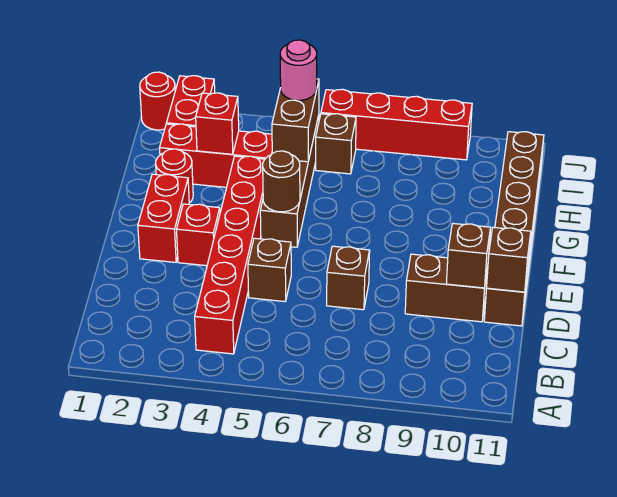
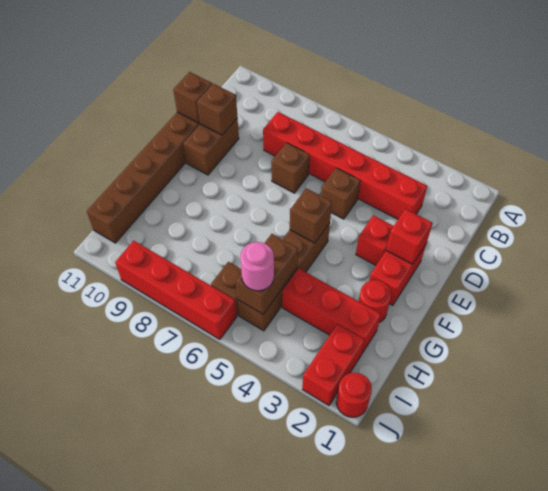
red 1x6 brick [195,156,265,354] -> red 1x6 brick turned to [263,112,427,219]
brown 1x2 brick [405,254,488,322] -> brown 1x2 brick turned to [183,118,239,175]
brown 1x1 round brick [263,151,300,212] -> brown 1x1 brick [290,188,332,243]
red 1x1 brick [196,93,239,154] -> red 1x1 brick moved to [386,209,433,264]

